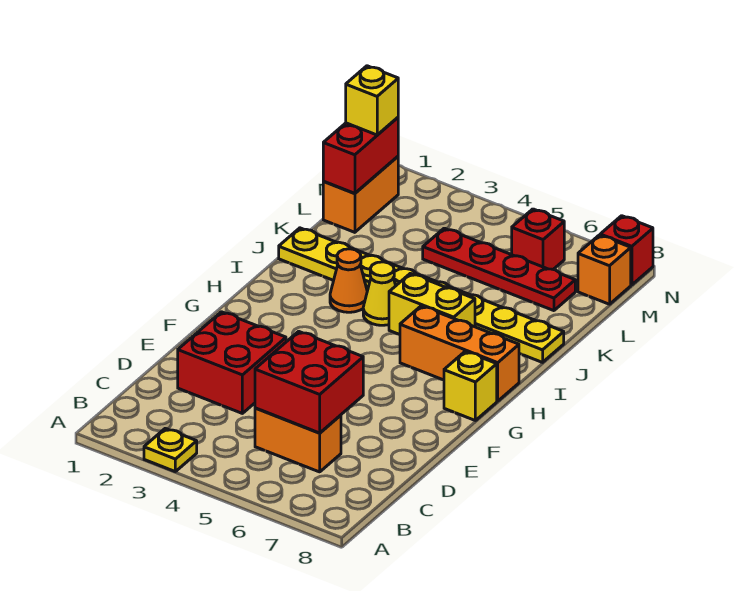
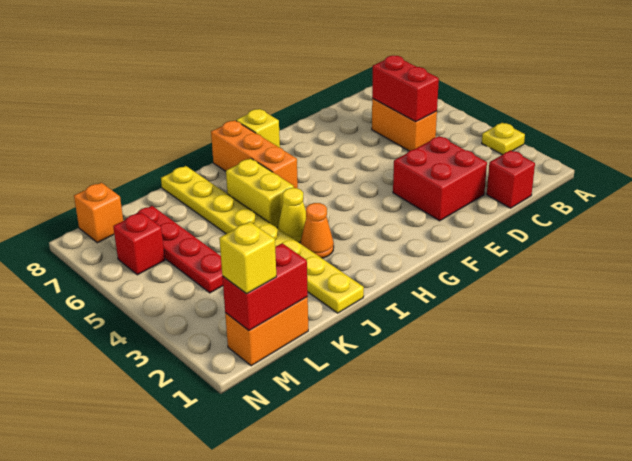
red 2x2 brick [255,331,363,433] -> red 1x2 brick [372,55,439,122]
red 1x1 brick [600,216,653,285] -> red 1x1 brick moved to [487,150,535,208]

